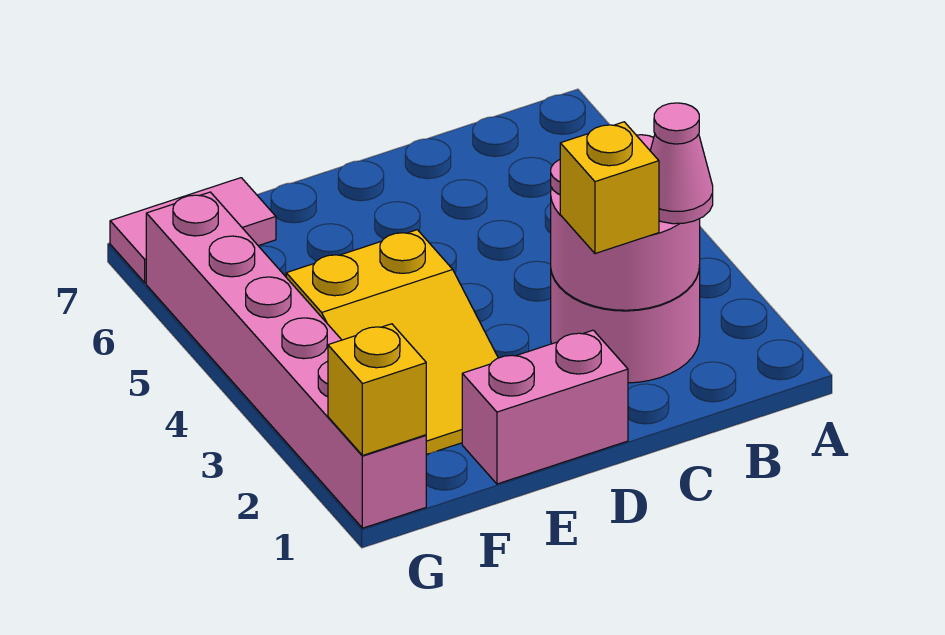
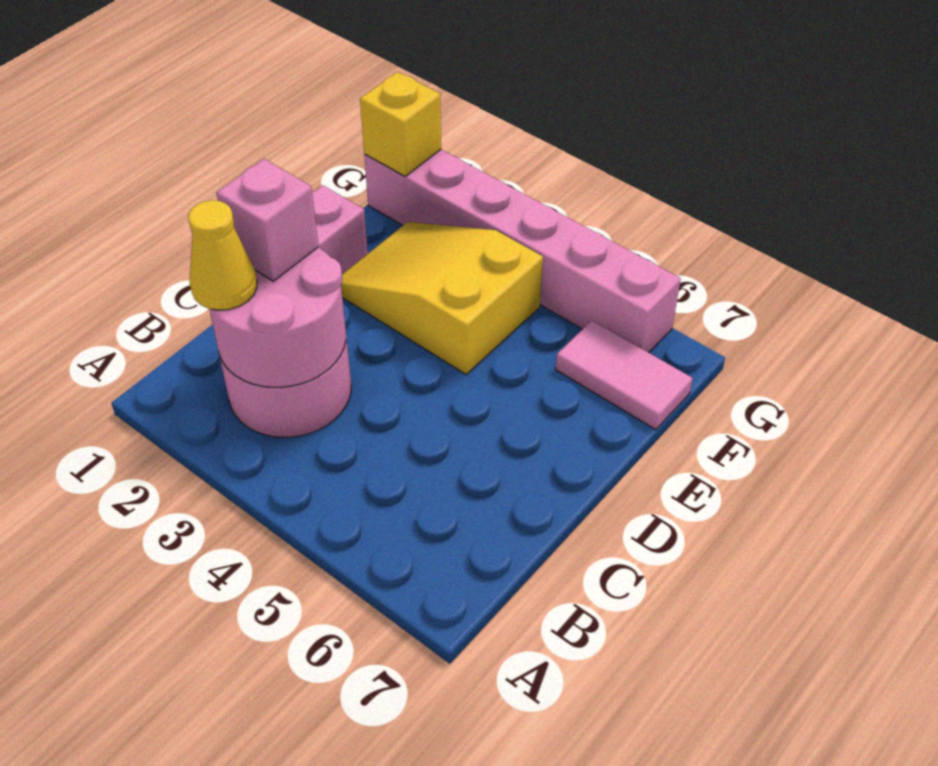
pink 1x1 cone [650,103,713,224] -> yellow 1x1 cone [188,200,257,310]
yellow 1x1 brick [560,122,659,254] -> pink 1x1 brick [216,159,318,281]
pink 1x2 tile [110,178,276,283] -> pink 1x2 tile turned to [556,321,693,430]

